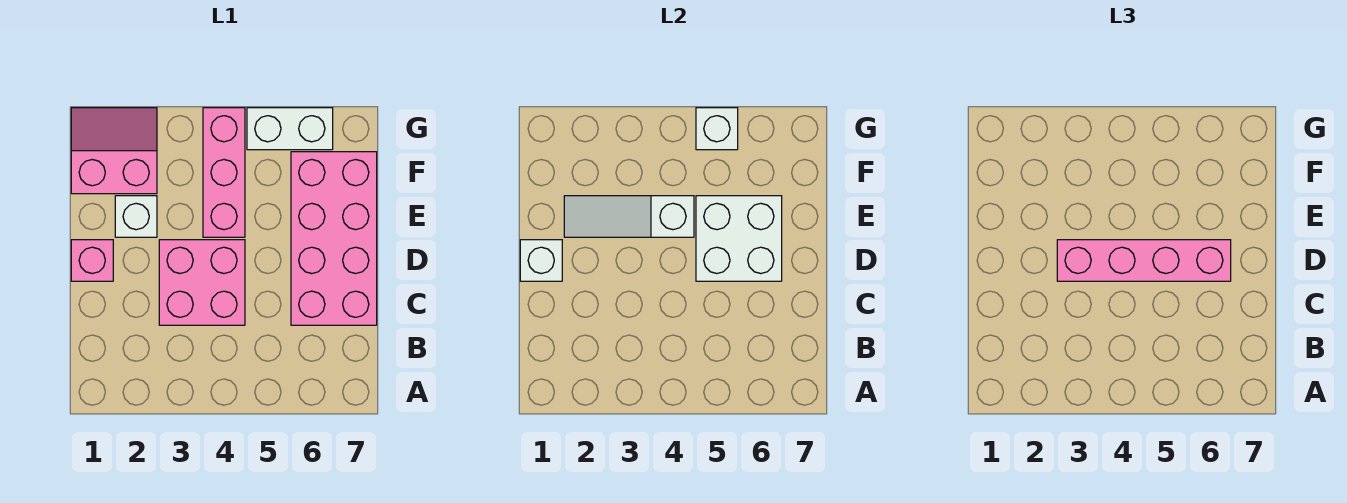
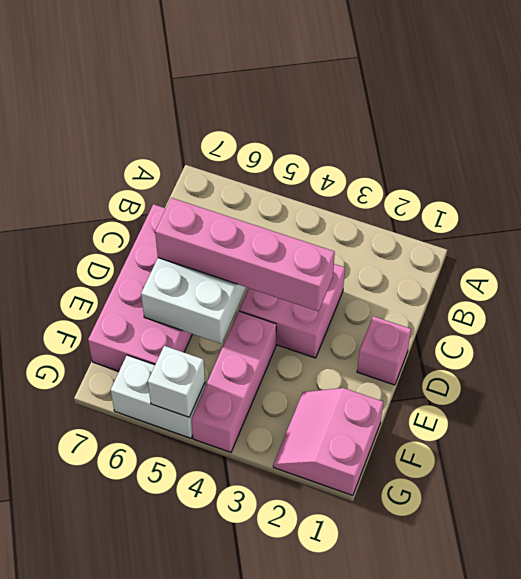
white 1x1 brick [520,240,562,281] -> none
white 1x1 brick [115,196,157,237] -> none
white 1x3 slope [564,196,694,237] -> none
pink 2x2 slope [71,108,157,194] -> pink 2x2 slope turned to [273,388,384,496]

